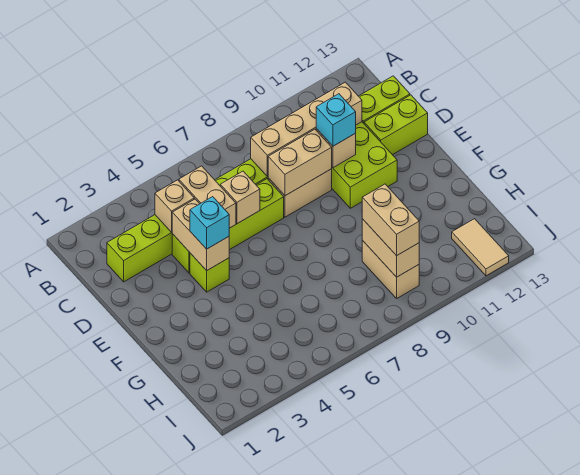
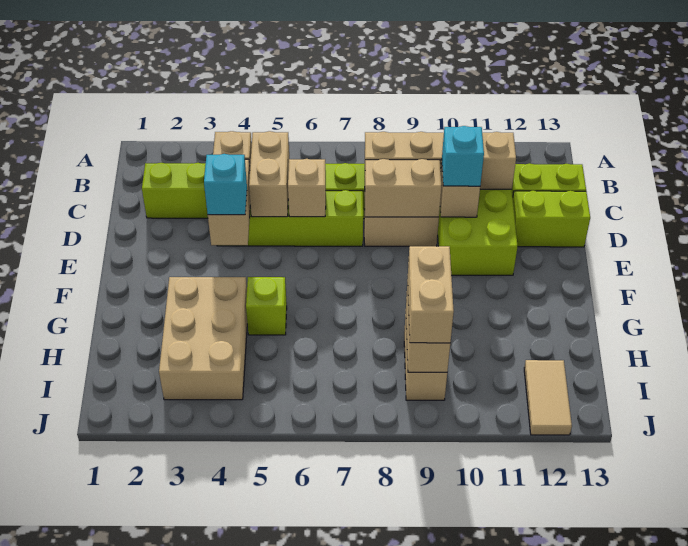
lime 1x1 brick [190,253,229,292] -> lime 1x1 brick moved to [246,277,287,335]
none -> tan 2x3 brick [159,277,247,400]

